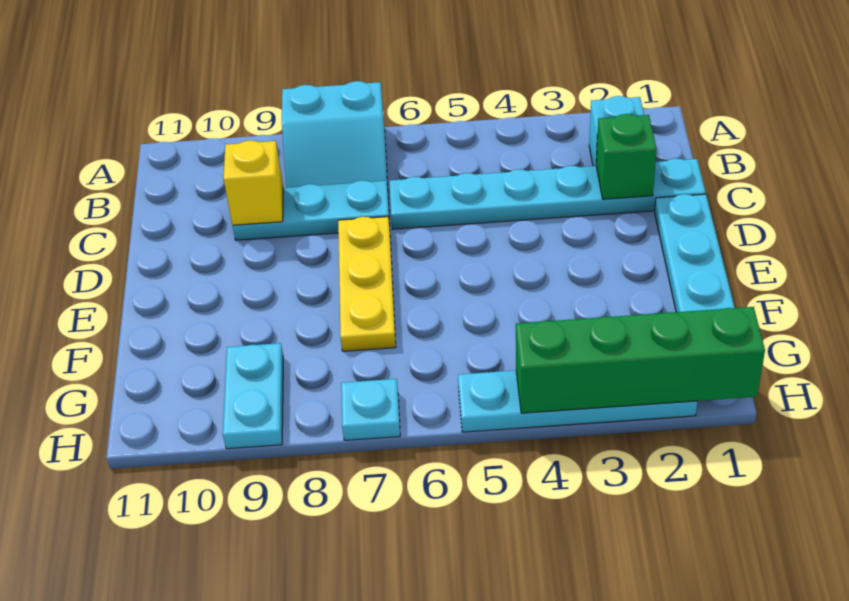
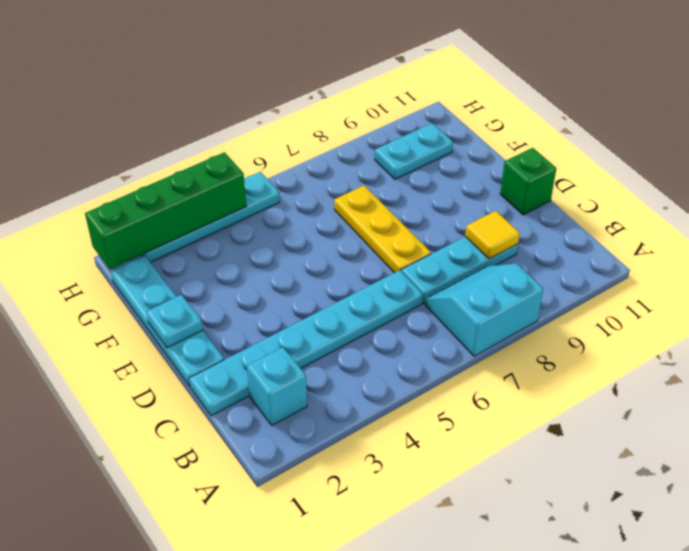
green 1x1 brick [596,114,657,199] -> green 1x1 brick moved to [500,148,556,215]
yellow 1x1 brick [224,140,283,225] -> yellow 1x1 tile [465,211,520,259]
cyan 1x2 plate [223,343,283,449] -> cyan 1x2 plate turned to [375,123,453,179]
cyan 1x1 plate [341,379,400,440] -> cyan 1x1 plate moved to [146,294,203,348]

